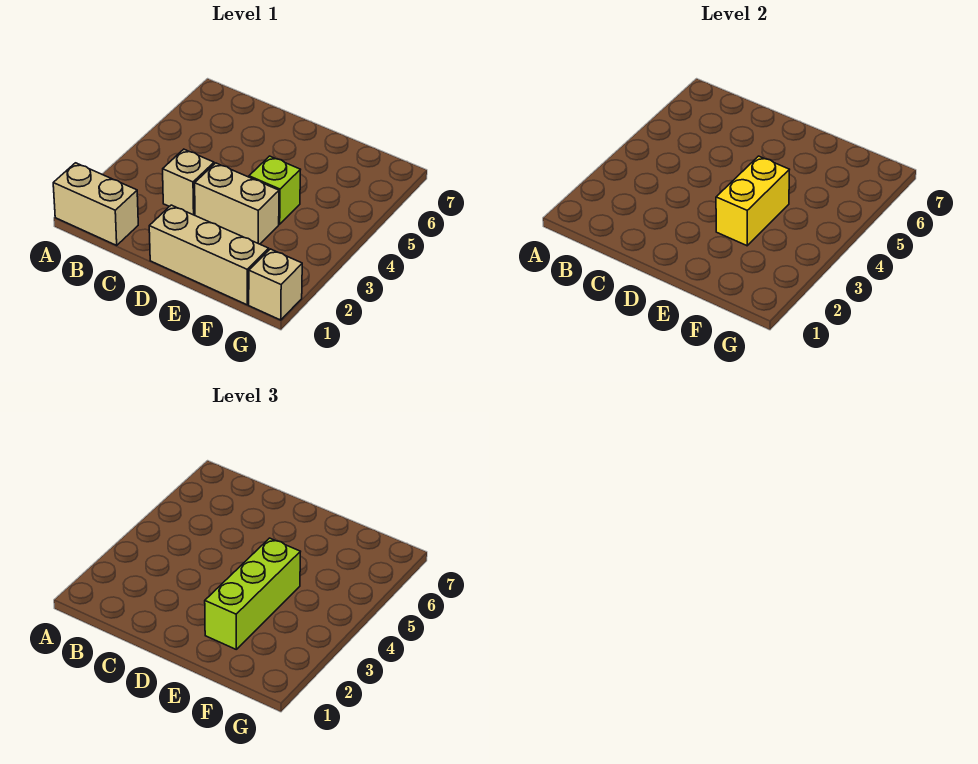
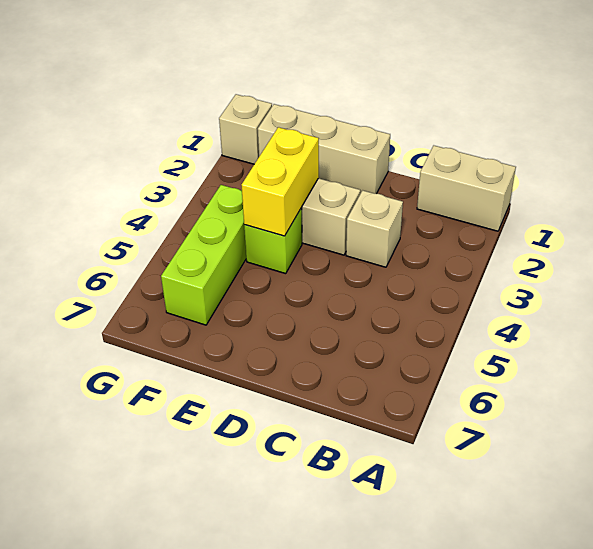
lime 1x3 brick [205,538,300,649] -> lime 1x3 brick moved to [161,185,246,325]

